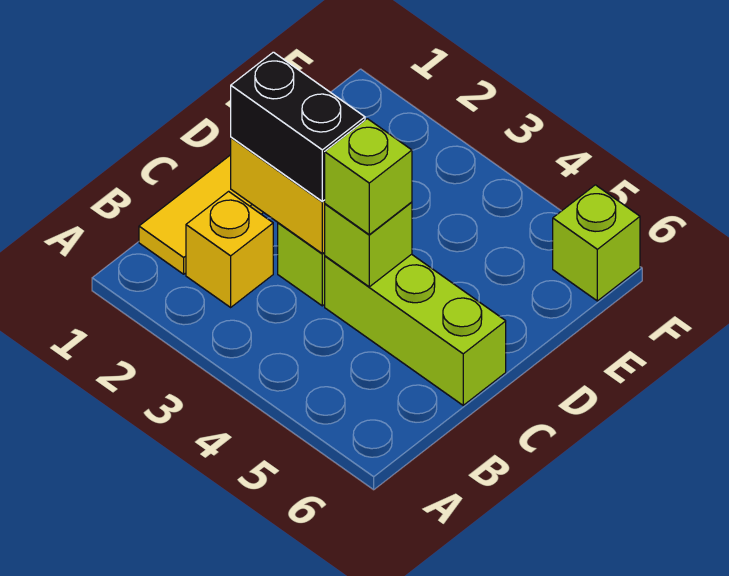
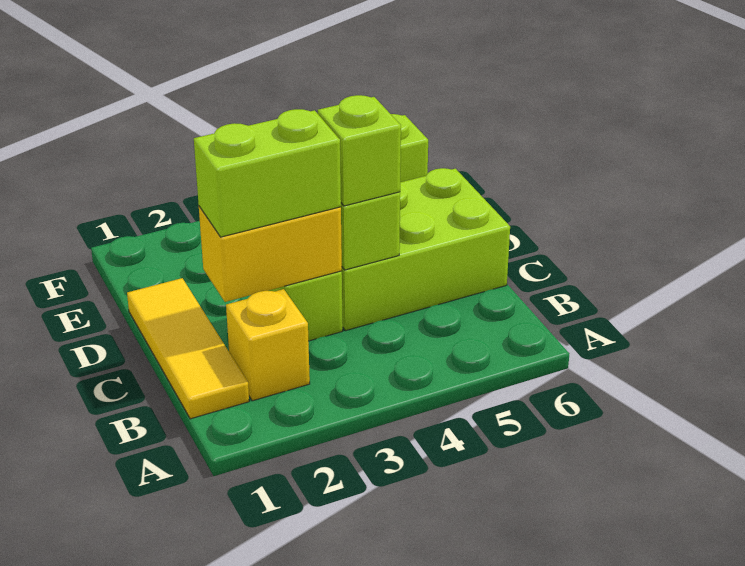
black 1x2 brick [231,52,365,201] -> lime 1x2 brick [194,109,341,237]
lime 1x3 brick [325,254,506,405] -> lime 2x3 brick [342,168,510,331]

